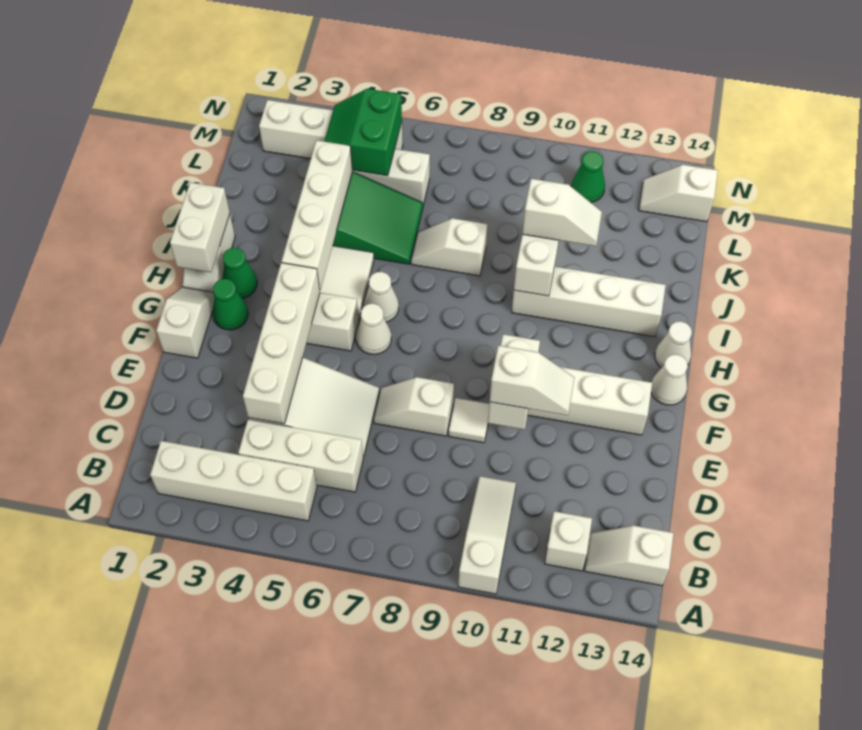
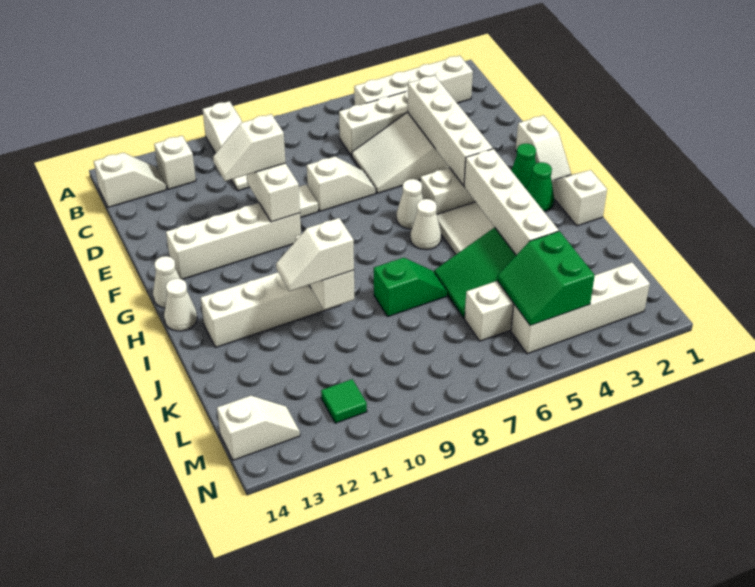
white 1x2 brick [170,182,230,272] -> none
white 1x2 slope [411,218,487,276] -> green 1x2 slope [374,258,447,316]
green 2x2 slope [324,89,402,176] -> green 2x2 slope turned to [497,231,595,326]
green 1x1 cone [571,151,605,202] -> green 1x1 tile [321,379,367,423]

